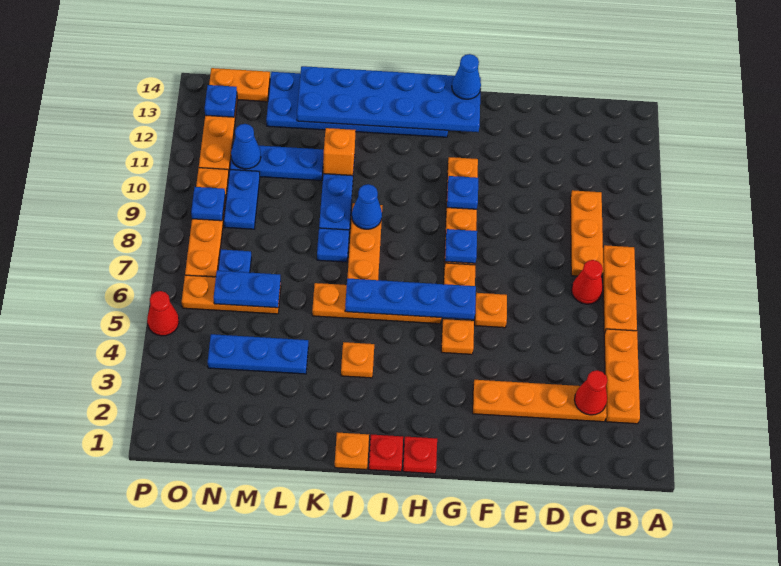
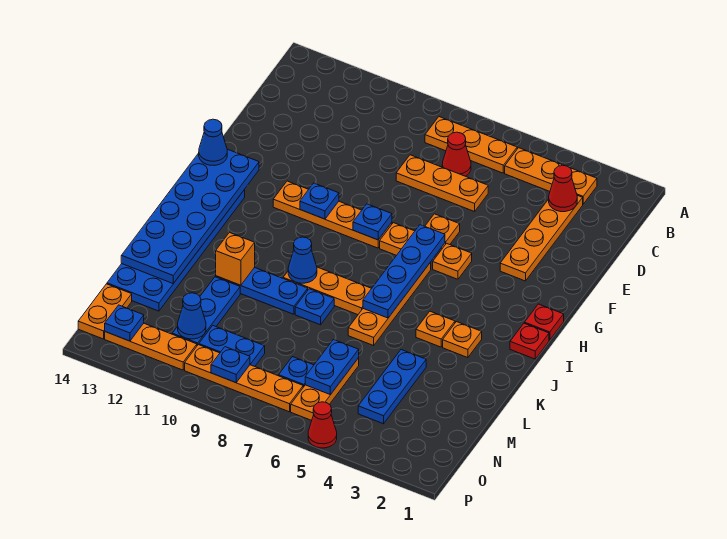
orange 1x3 plate [570,190,603,277] -> orange 1x3 plate moved to [396,155,488,212]
orange 1x1 plate [335,432,369,470] -> orange 1x1 plate moved to [443,322,482,358]

